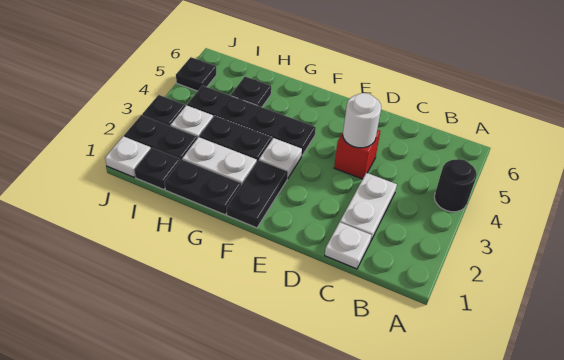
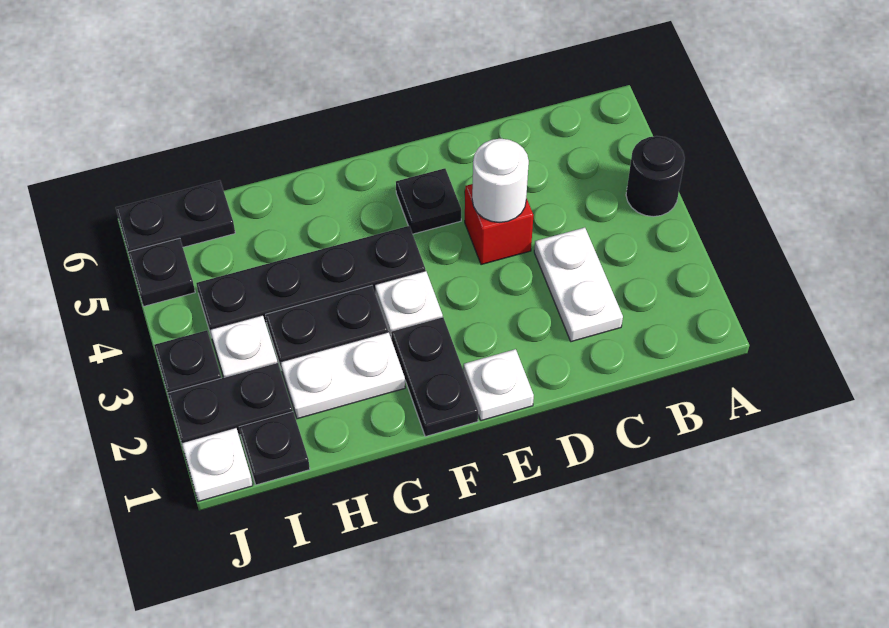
white 1x1 plate [325,222,372,269] -> white 1x1 plate moved to [464,349,534,421]
black 1x2 plate [164,160,241,215] -> black 1x2 plate moved to [116,180,235,252]
black 1x1 plate [231,77,271,107] -> black 1x1 plate moved to [396,168,461,234]

